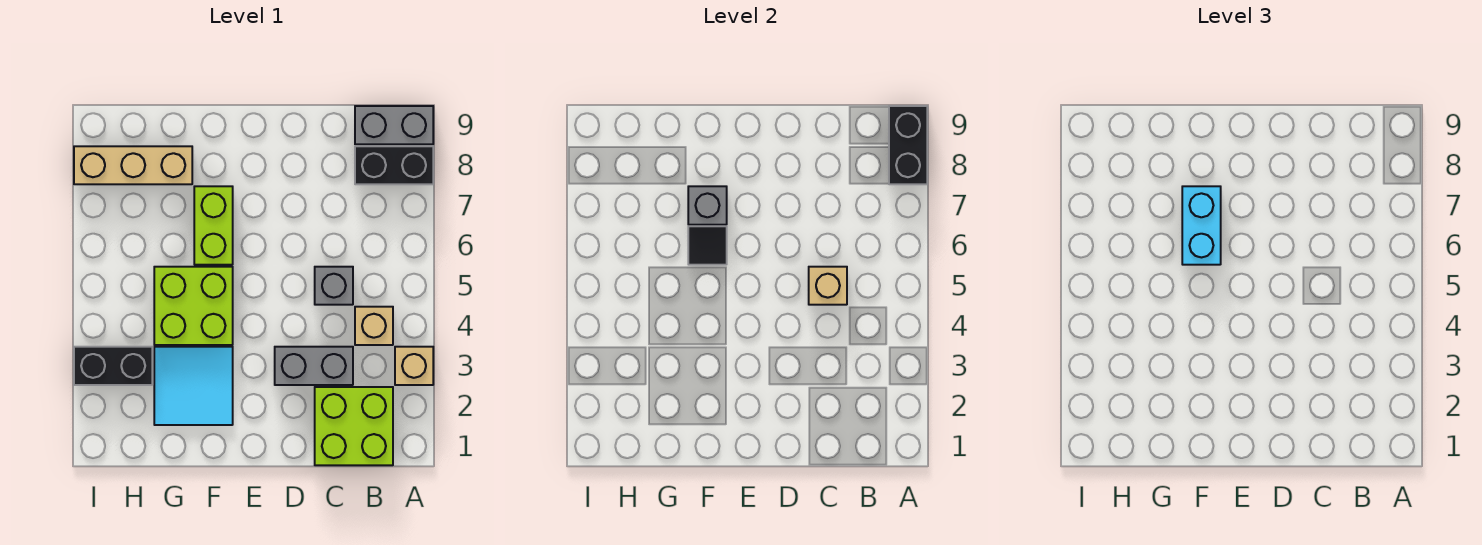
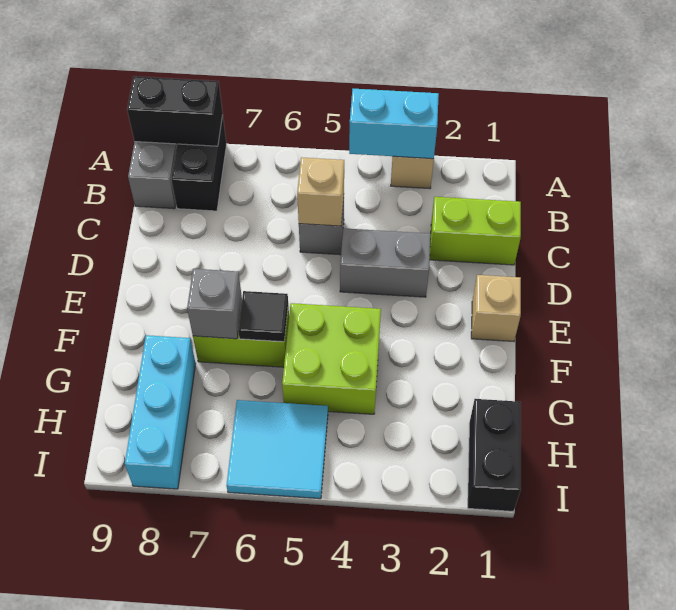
lime 2x2 brick [315,387,393,465] -> lime 1x2 brick [430,197,521,265]
tan 1x1 brick [355,307,393,345] -> tan 1x1 brick moved to [471,275,521,341]
grey 1x2 brick [275,347,353,385] -> grey 1x2 brick turned to [340,228,431,297]
cyan 2x2 tile [154,347,233,425] -> cyan 2x2 tile moved to [226,400,328,499]
cyan 1x2 brick [1182,186,1221,265] -> cyan 1x2 brick moved to [349,89,439,159]
tan 1x3 brick [74,146,192,184] -> cyan 1x3 brick [125,335,196,489]
black 1x2 brick [74,347,152,385] -> black 1x2 brick moved to [468,399,521,511]

